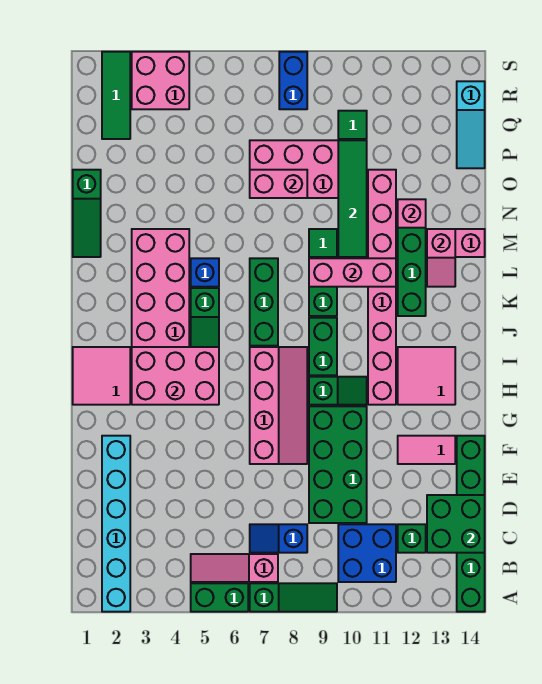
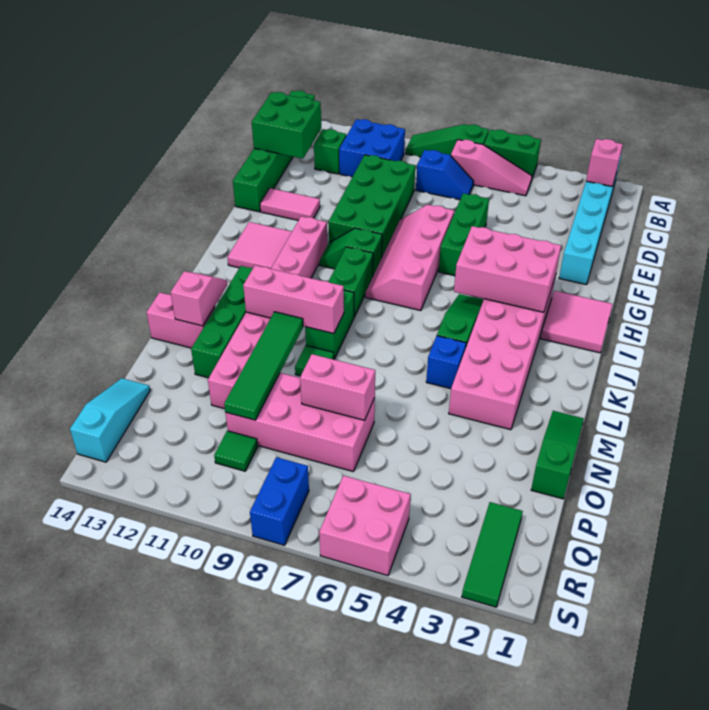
green 1x3 brick [250,258,278,346] -> green 1x3 brick moved to [439,193,489,276]
pink 1x1 brick [398,199,426,228] -> pink 1x1 brick moved to [586,139,623,187]
pink 2x2 brick [132,52,189,109] -> pink 2x2 brick moved to [319,476,411,576]

